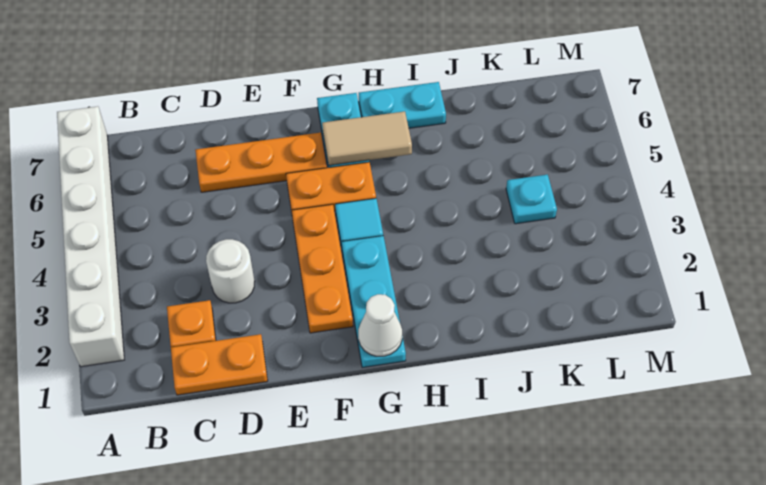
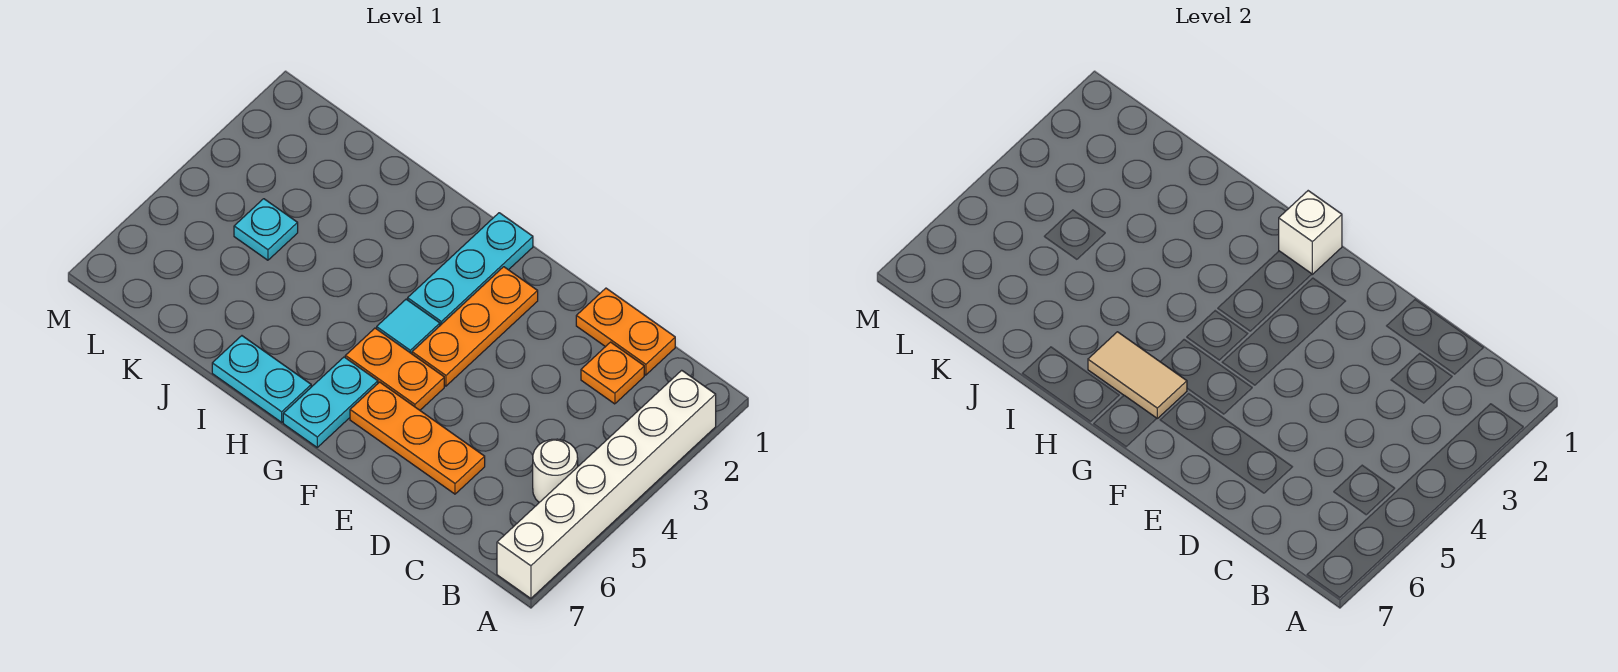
white 1x1 round brick [206,239,255,303] -> white 1x1 round brick moved to [533,439,578,502]
white 1x1 cone [358,294,402,356] -> white 1x1 brick [1279,191,1342,274]

